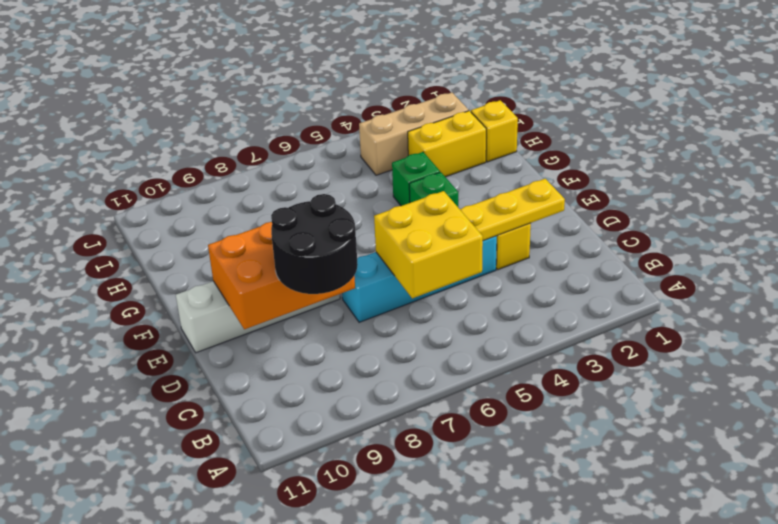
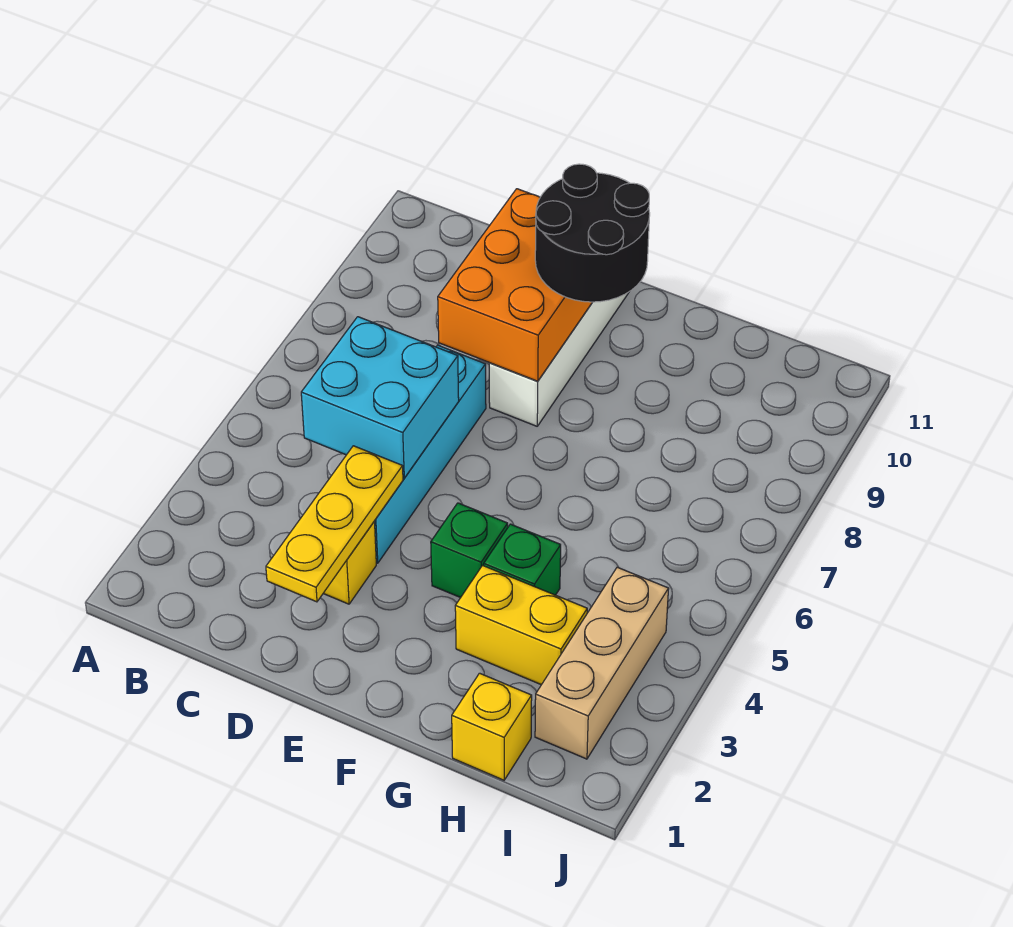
yellow 2x2 brick [374,191,483,298] -> cyan 2x2 brick [301,317,459,478]
black 2x2 round brick [271,194,358,294] -> black 2x2 round brick moved to [535,164,650,302]
yellow 1x2 brick [408,111,486,177] -> yellow 1x2 brick turned to [455,566,587,685]

